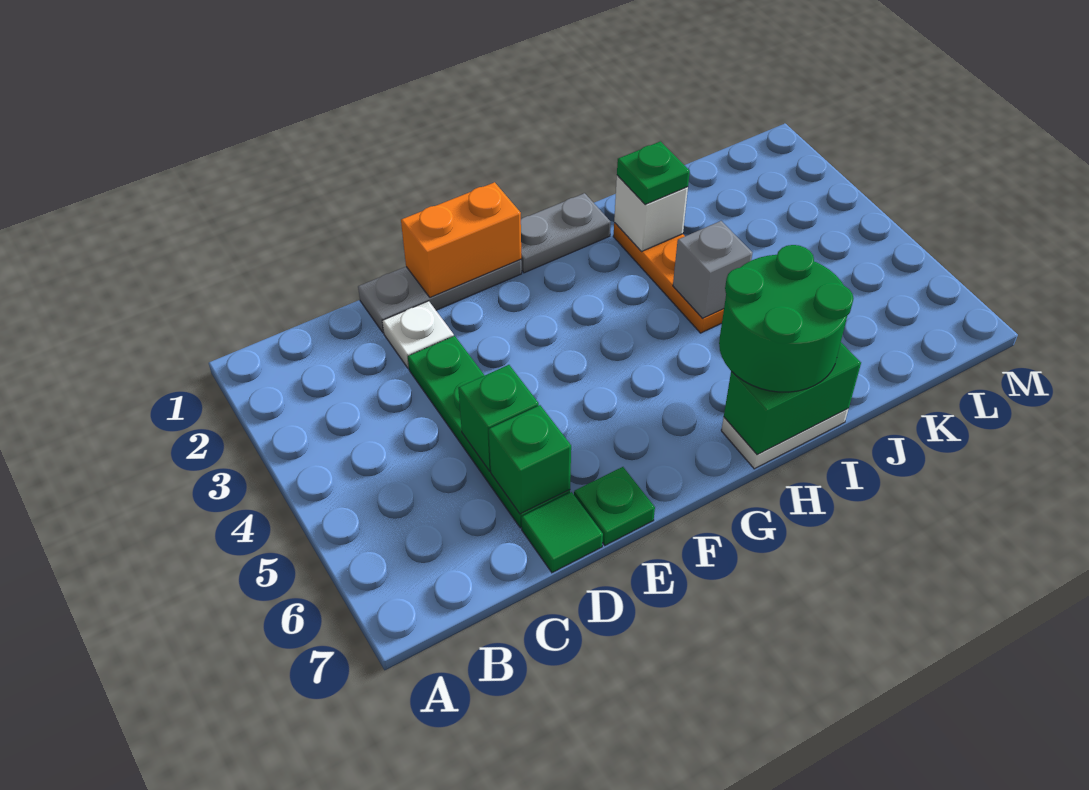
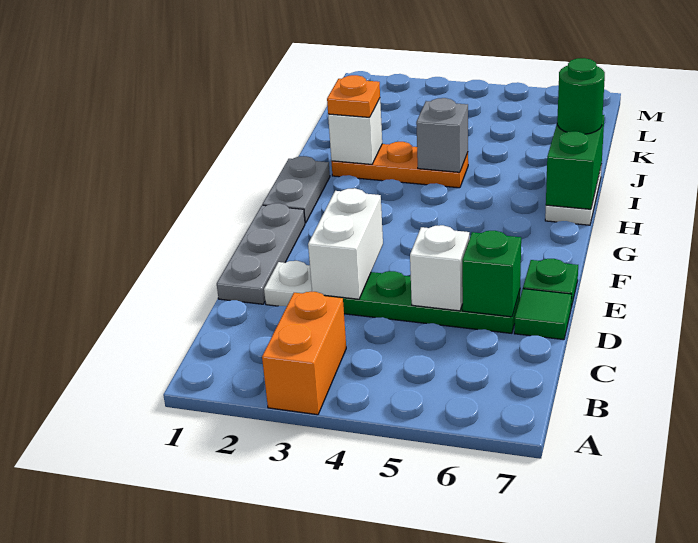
none -> white 1x2 brick [308,188,383,299]
green 1x1 brick [458,365,539,471] -> white 1x1 brick [410,225,469,311]
orange 1x2 brick [401,182,521,297] -> orange 1x2 brick moved to [262,292,346,415]
green 2x2 round brick [719,245,854,392] -> green 1x1 round brick [557,58,605,134]
green 1x1 plate [617,141,690,205] -> orange 1x1 plate [327,75,380,117]

